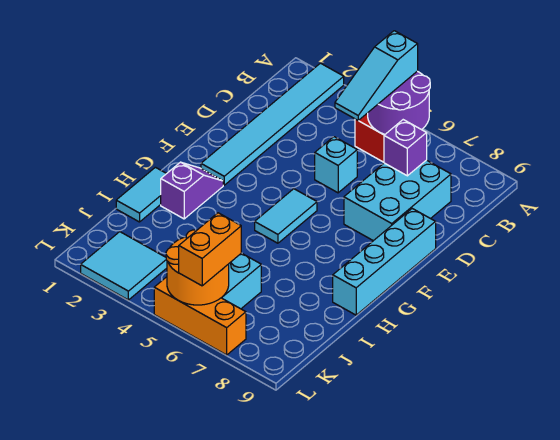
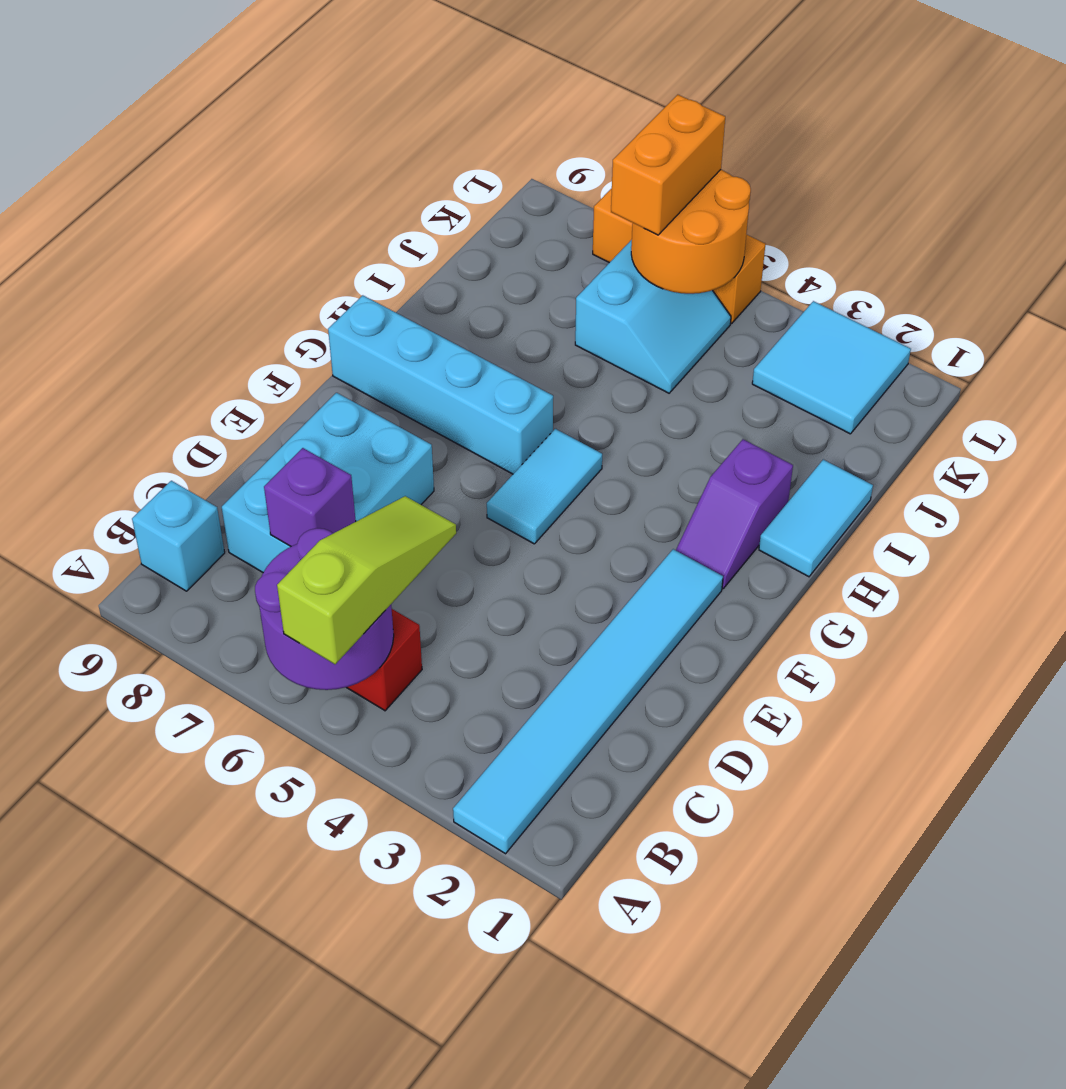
cyan 1x3 slope [335,31,418,121] -> lime 1x3 slope [277,496,456,664]
cyan 1x1 brick [315,137,357,193] -> cyan 1x1 brick moved to [132,481,225,591]
cyan 1x4 brick [333,209,436,315] -> cyan 1x4 brick turned to [328,295,553,474]

